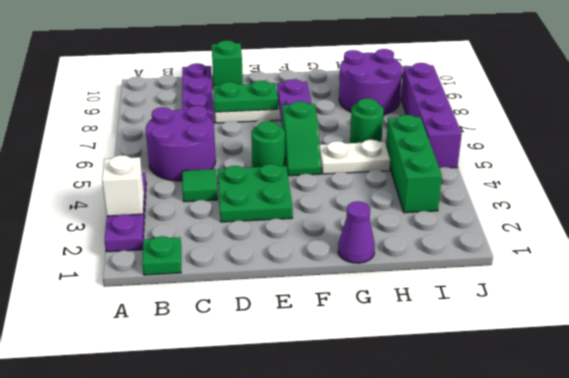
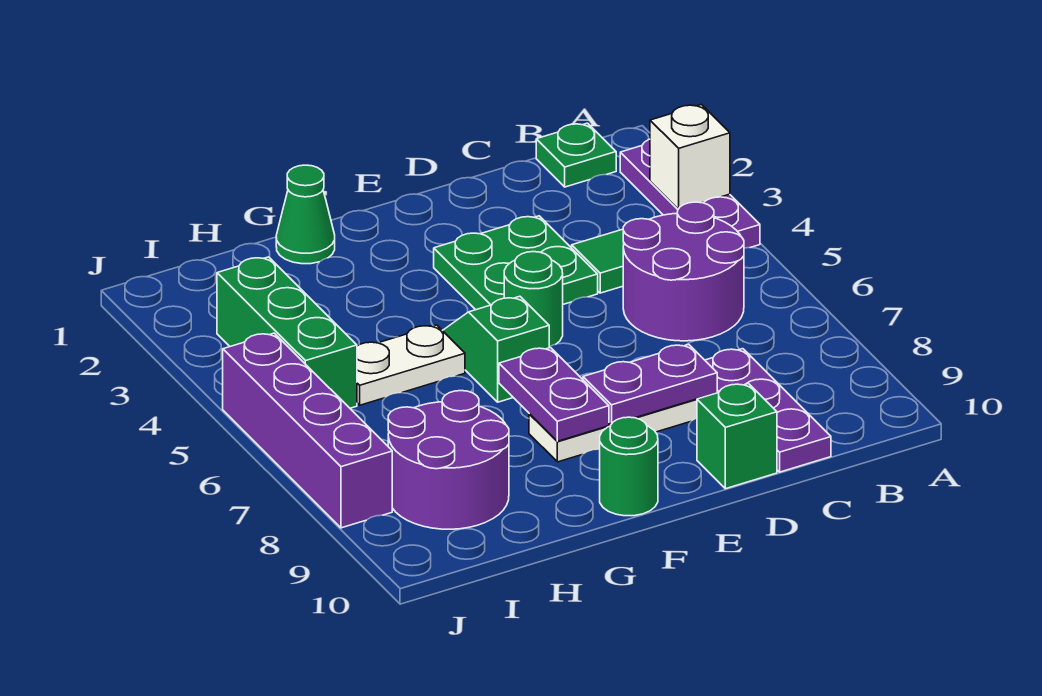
green 1x2 plate [214,81,278,112] -> purple 1x2 plate [583,344,717,424]
purple 1x1 cone [338,201,375,263] -> green 1x1 cone [276,165,335,264]
green 1x1 round brick [350,98,384,143] -> green 1x1 round brick moved to [600,417,658,516]

